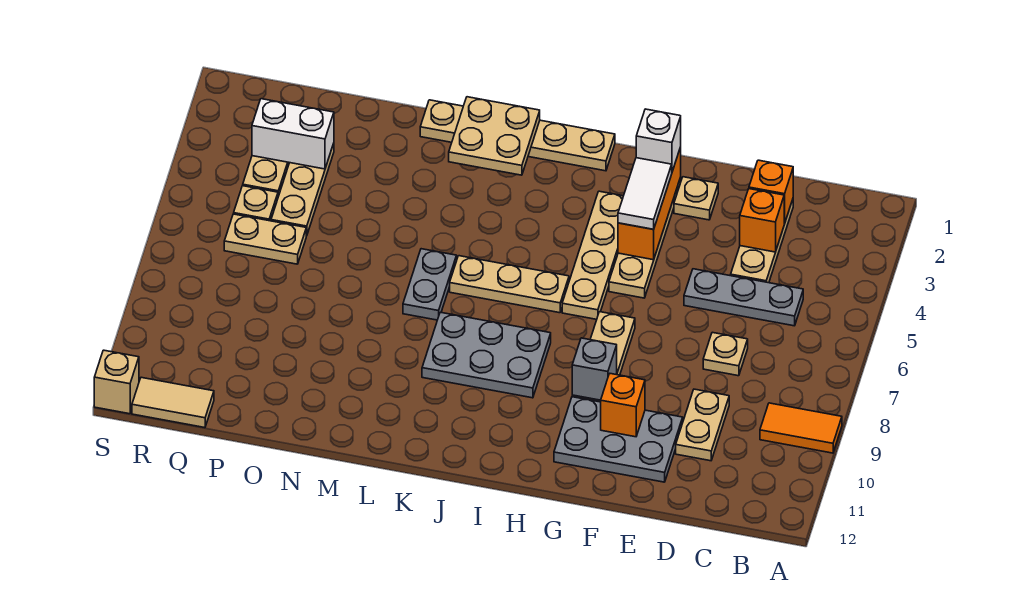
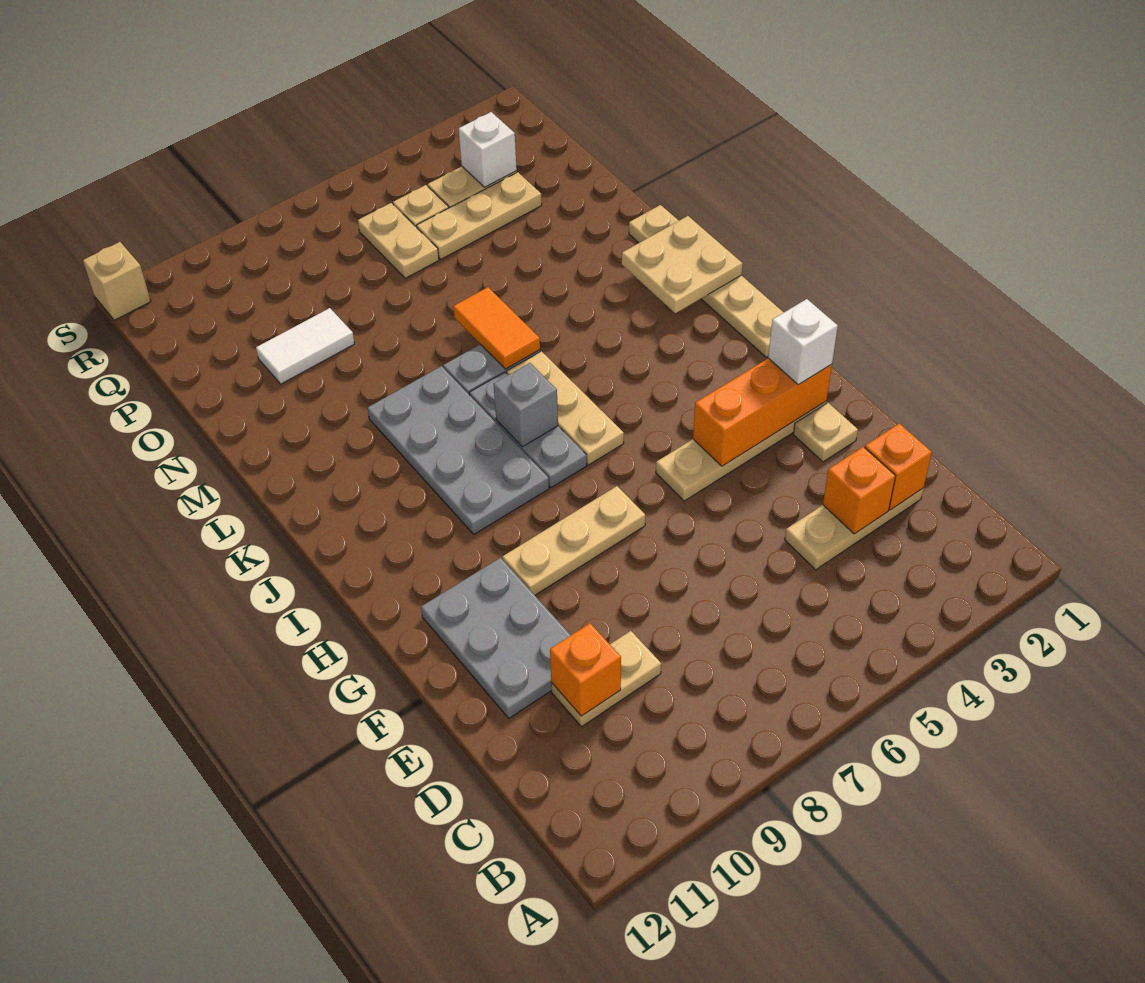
orange 1x2 tile [760,403,842,453] -> orange 1x2 tile moved to [453,287,540,369]
grey 1x3 plate [684,269,803,326] -> grey 1x3 plate moved to [469,372,587,488]
tan 1x1 plate [703,332,748,376] -> none
orange 1x1 brick [601,374,645,437] -> orange 1x1 brick moved to [550,623,621,716]
white 1x2 tile [618,158,672,229] -> white 1x2 tile moved to [256,308,355,384]
grey 1x1 brick [572,338,617,400] -> grey 1x1 brick moved to [494,363,558,447]
tan 1x4 plate [562,191,623,319] -> none
grey 2x3 plate [422,312,551,398] -> grey 2x4 plate [367,366,549,534]
white 1x2 brick [252,99,334,169] -> white 1x1 brick [459,112,517,187]
tan 1x2 tile [132,377,214,428] -> none

